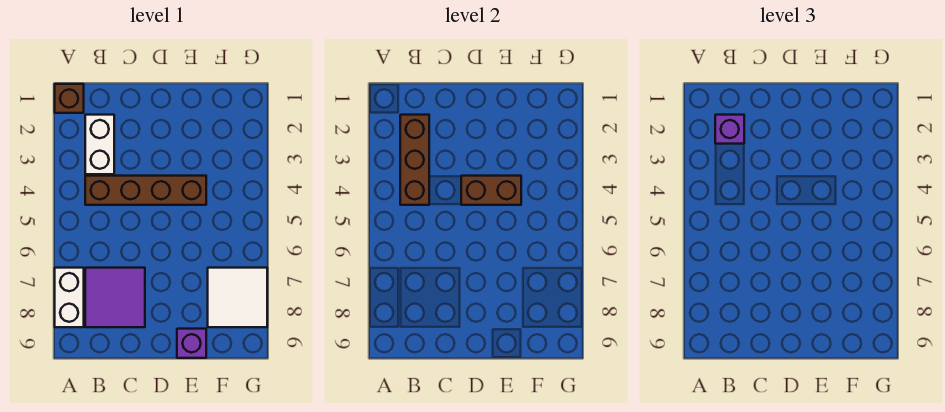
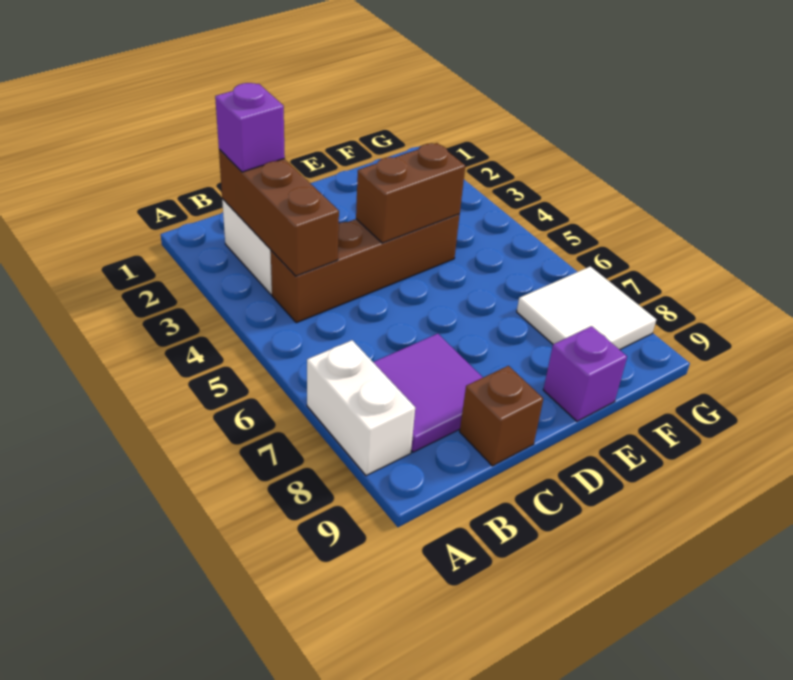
brown 1x1 brick [55,84,84,113] -> brown 1x1 brick moved to [460,366,543,466]

